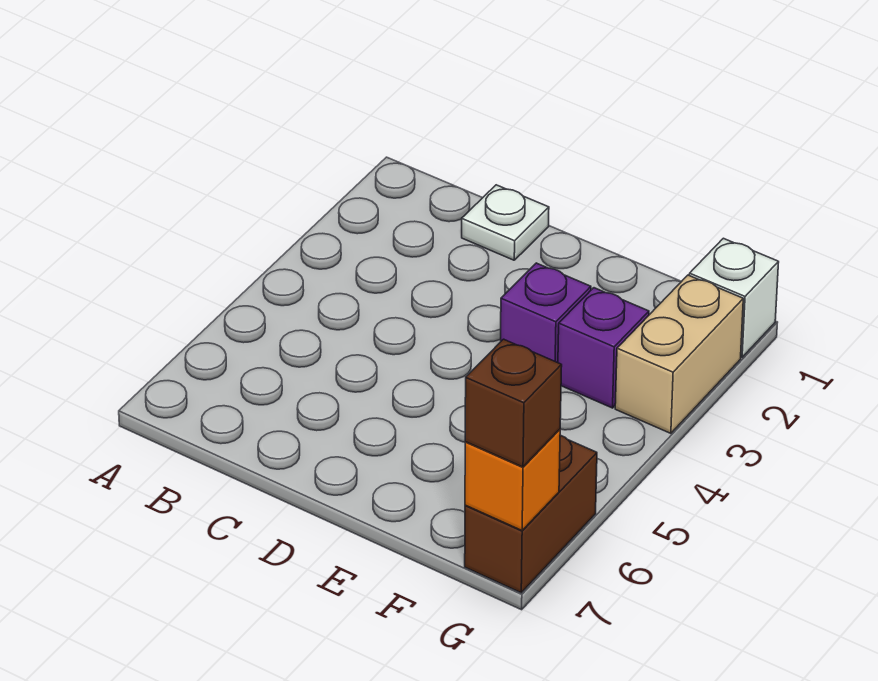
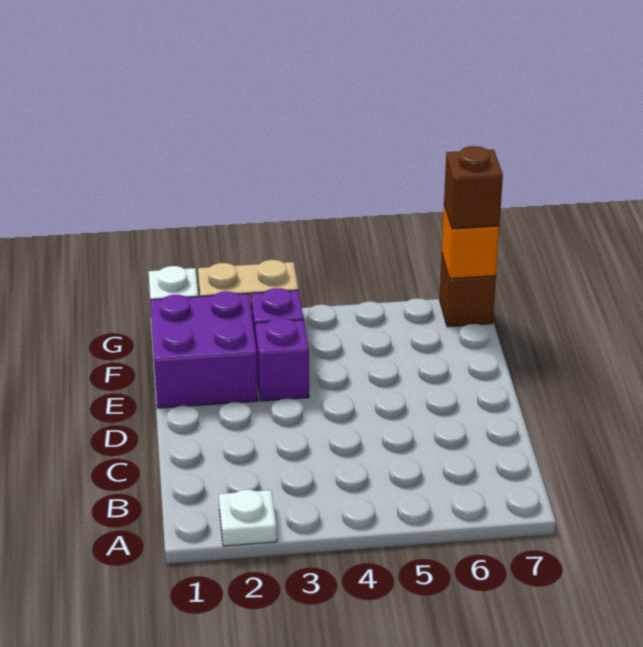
white 1x1 plate [462,185,549,260] -> white 1x1 plate moved to [219,490,277,546]
none -> purple 2x2 brick [150,291,258,408]
brown 1x2 brick [465,435,597,593] -> brown 1x1 brick [440,255,496,327]

